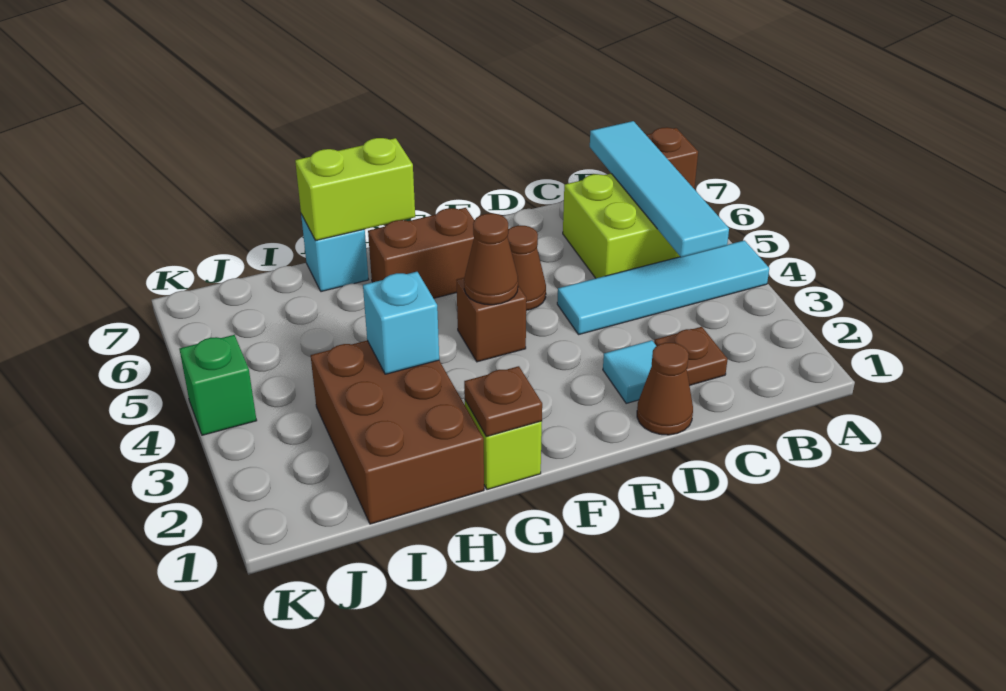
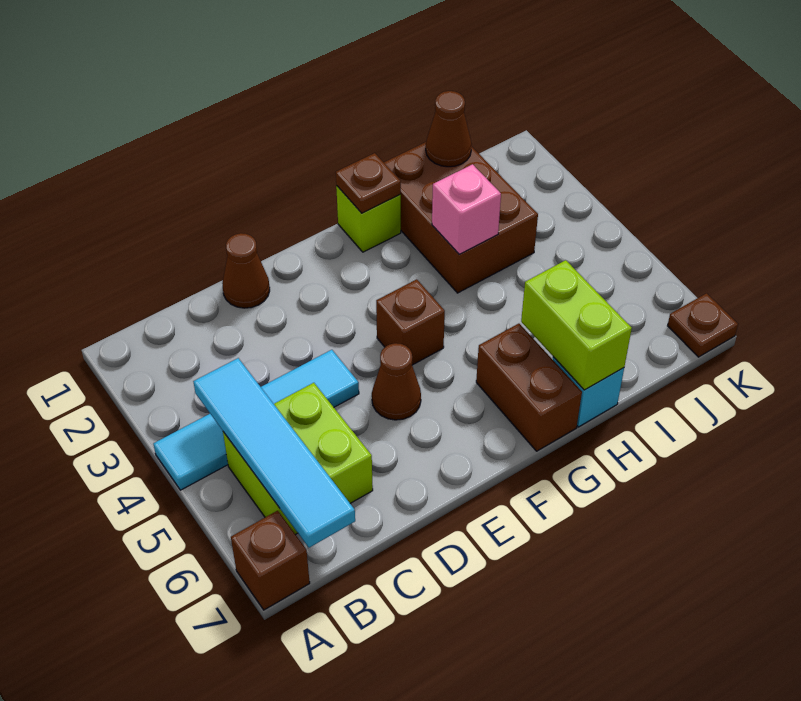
brown 1x1 plate [654,327,728,385] -> brown 1x1 plate moved to [668,293,738,357]
cyan 1x1 tile [603,340,656,403] -> none
brown 1x1 cone [464,213,518,305] -> brown 1x1 cone moved to [426,91,472,167]
brown 1x2 brick [368,208,474,298] -> brown 1x2 brick turned to [476,324,582,451]
lime 1x2 brick [295,138,415,241] -> lime 1x2 brick turned to [521,260,632,390]
cyan 1x1 brick [363,272,439,374] -> pink 1x1 brick [432,164,501,254]
green 1x1 brick [180,335,257,435] -> none

